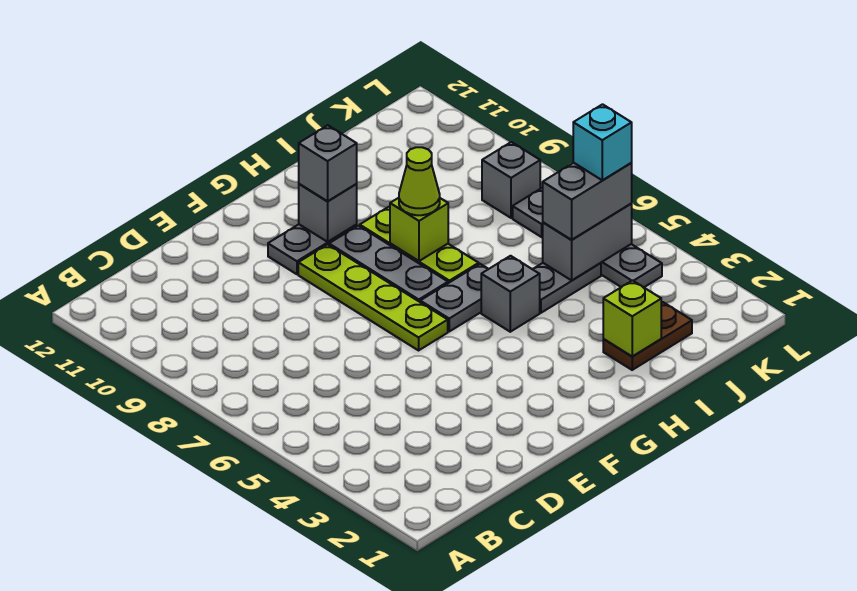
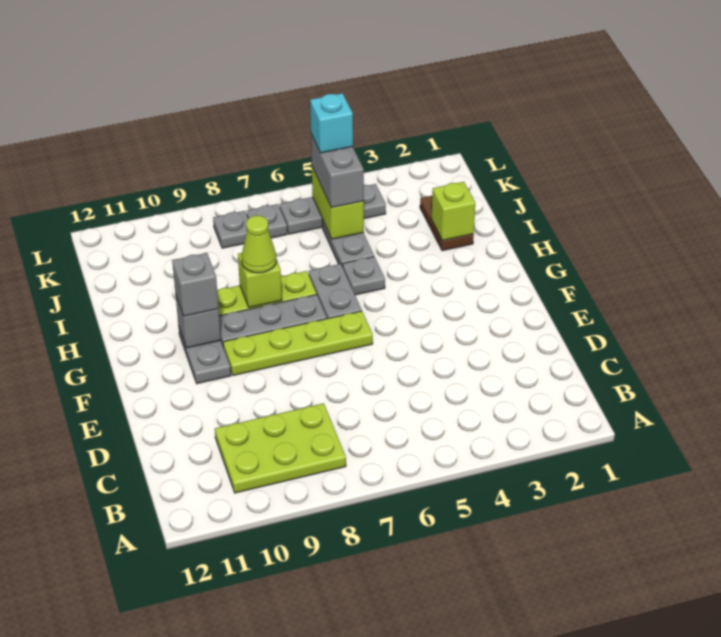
none -> lime 2x3 plate [215,403,346,493]
grey 1x1 brick [481,256,540,332] -> grey 1x1 plate [343,257,385,295]
grey 1x2 brick [543,204,632,280] -> lime 1x2 brick [312,167,364,239]
grey 1x1 brick [482,142,540,218] -> grey 1x1 plate [213,211,248,248]

